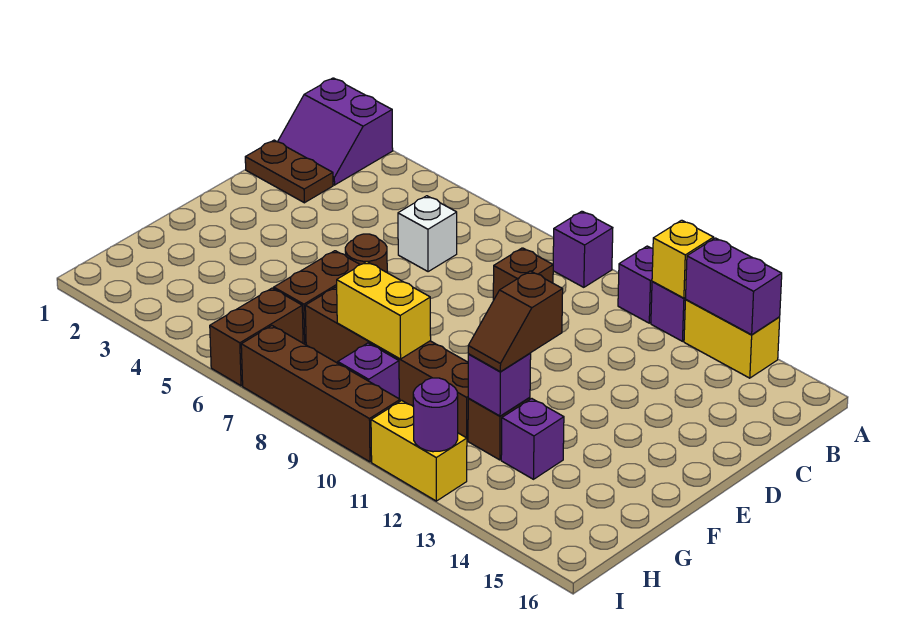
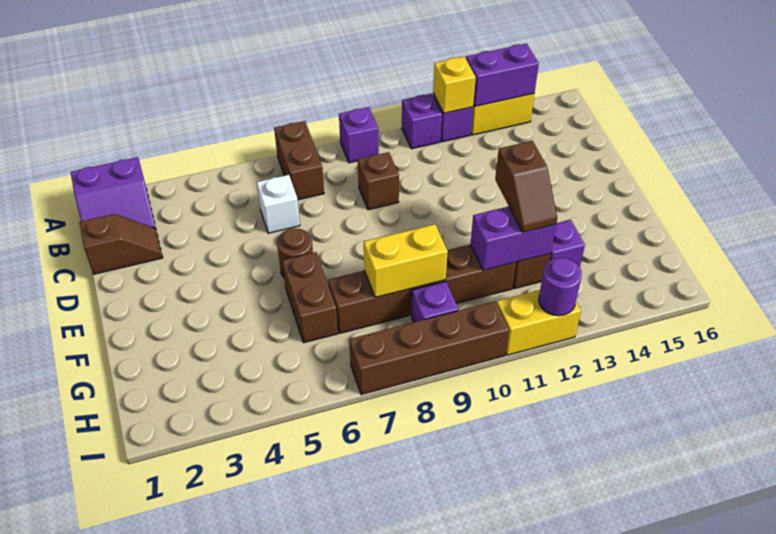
brown 1x2 plate [245,140,333,203] -> brown 1x2 slope [79,214,163,274]
purple 1x1 brick [468,353,531,416] -> purple 1x2 brick [471,207,556,270]
brown 1x2 brick [210,288,303,386] -> brown 1x2 brick moved to [274,121,324,200]

